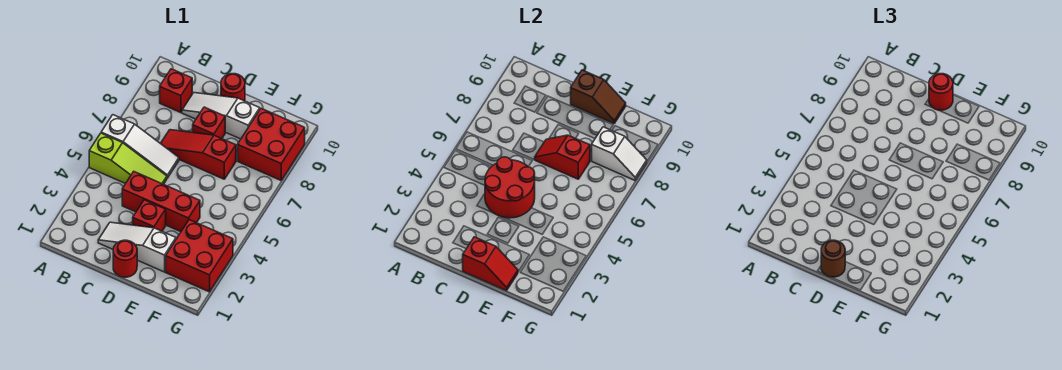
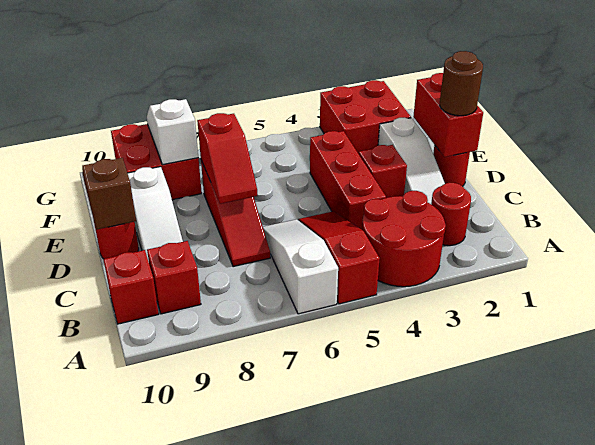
lime 1x3 slope [89,133,167,184] -> red 1x3 slope [298,211,380,304]
red 2x2 round brick [485,157,535,218] -> red 2x2 round brick moved to [362,191,446,287]
red 1x2 slope [463,237,518,291] -> red 1x2 brick [413,73,483,157]
red 1x1 brick [193,107,225,138] -> red 1x1 brick moved to [103,250,159,324]
red 1x1 round brick [929,74,953,110] -> red 1x1 round brick moved to [431,183,471,246]

